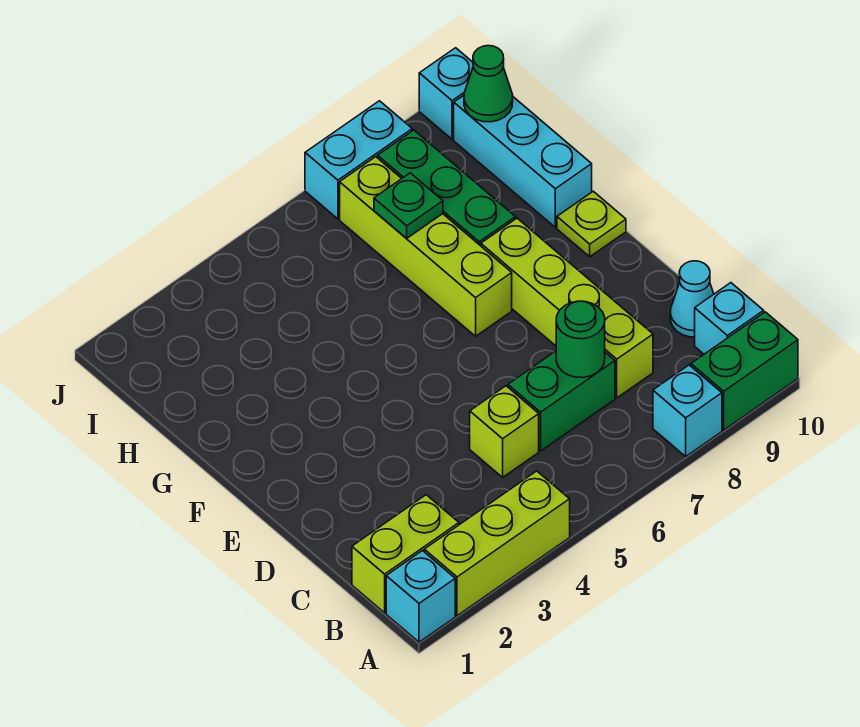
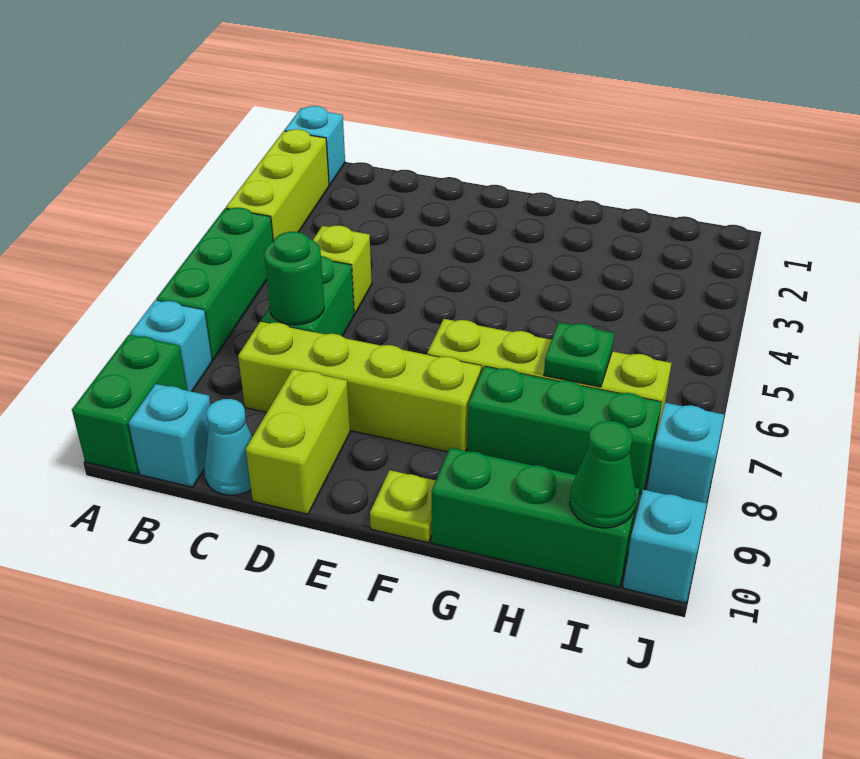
none -> green 1x3 brick [156,208,273,360]
lime 1x2 brick [352,495,459,613] -> lime 1x2 brick moved to [246,369,350,514]
cyan 1x3 brick [454,95,592,227] -> green 1x3 brick [432,448,639,587]
cyan 1x2 brick [305,101,412,219] -> cyan 1x1 brick [647,403,724,503]

